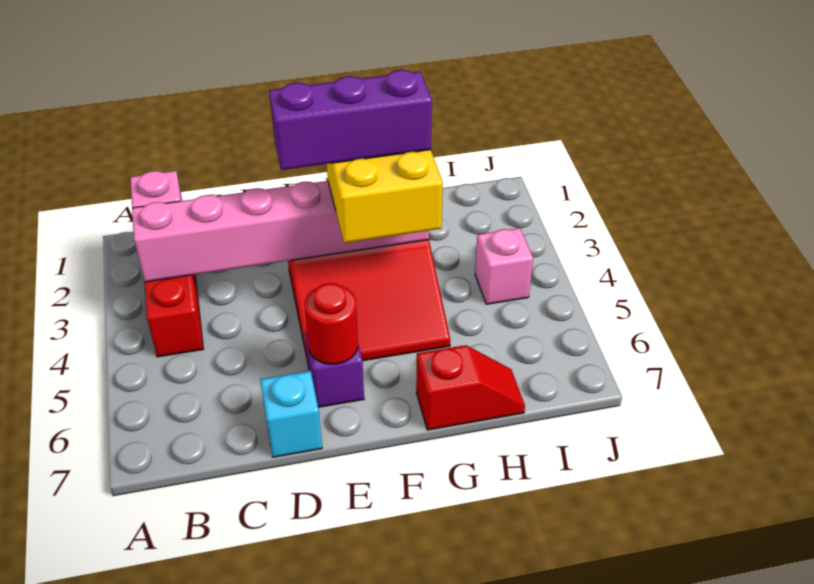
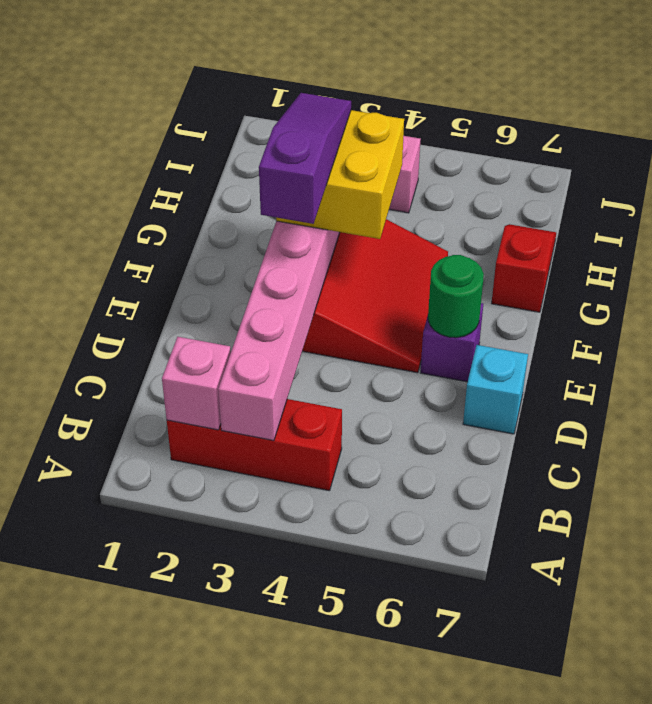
purple 1x3 brick [269,70,432,170] -> purple 1x3 slope [259,93,351,224]
red 1x1 round brick [305,283,358,364] -> green 1x1 round brick [428,255,484,338]

